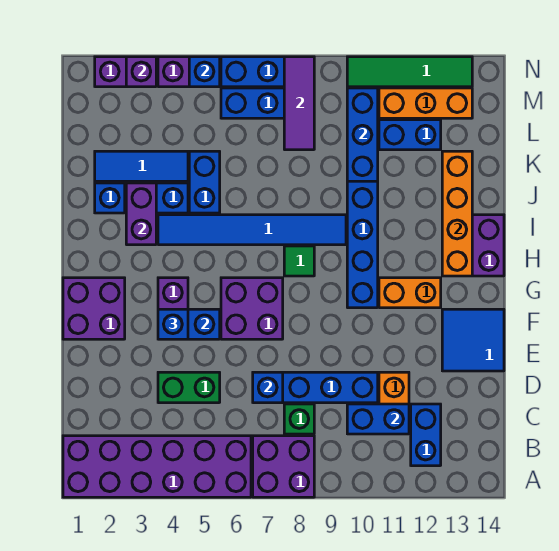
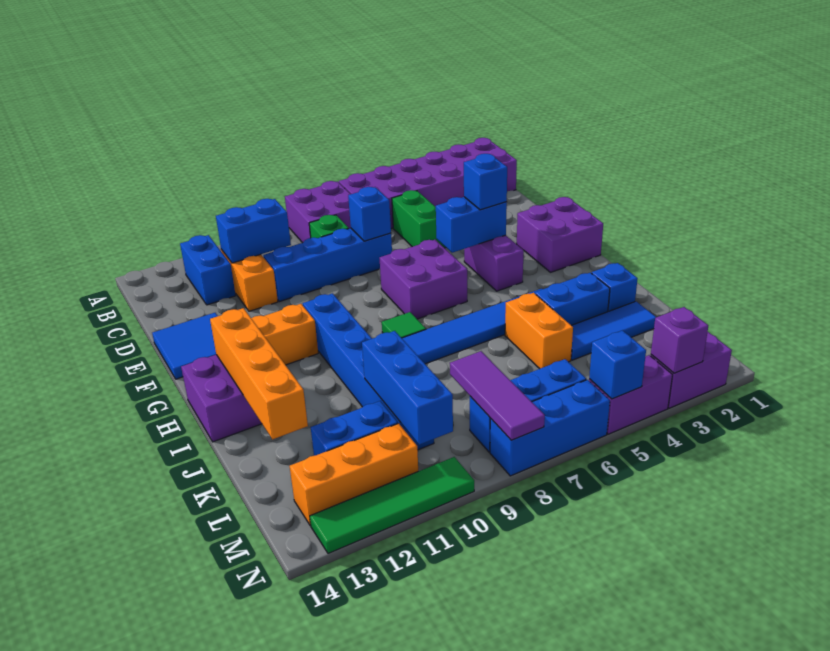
green 1x2 brick [158,372,220,403] -> green 1x2 brick turned to [392,190,446,248]
purple 1x2 brick [126,183,156,245] -> none
blue 1x2 brick [189,151,220,213] -> orange 1x2 brick [505,293,573,369]

